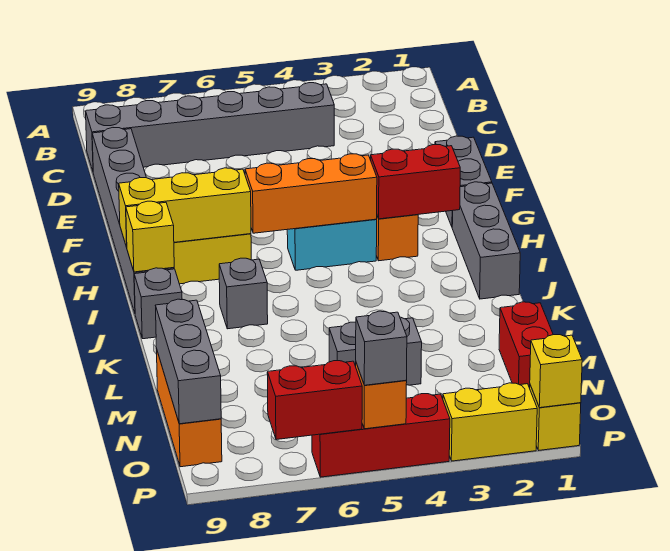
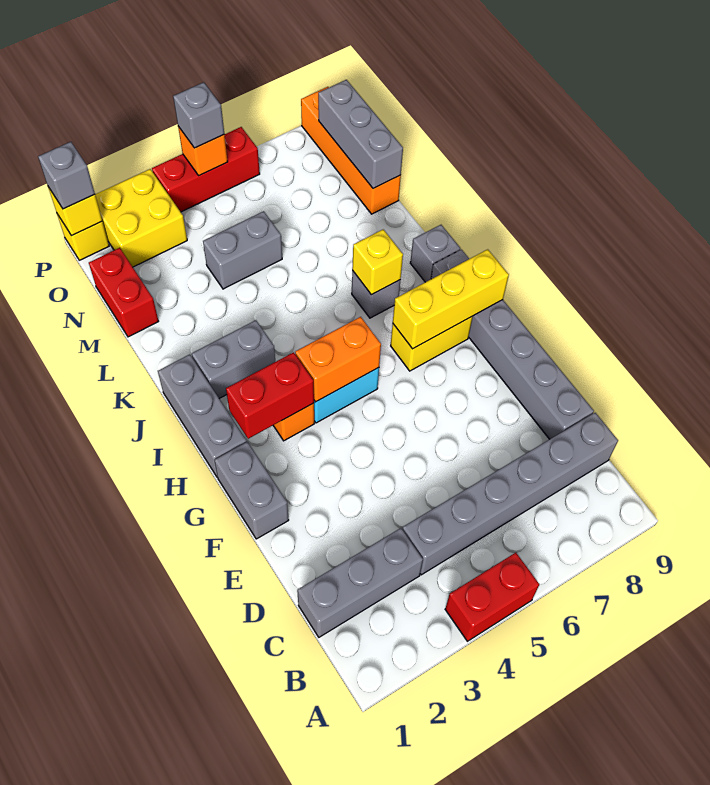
none -> grey 1x3 brick [297,528,423,637]
orange 1x3 brick [245,154,377,233] -> orange 1x2 brick [295,317,381,402]
yellow 1x1 brick [126,201,174,272] -> yellow 1x1 brick moved to [352,229,403,295]
none -> grey 1x2 brick [192,320,275,398]
orange 1x3 brick [157,351,222,467] -> orange 1x4 brick [301,87,401,214]
none -> grey 1x1 brick [38,142,95,209]
yellow 1x2 brick [443,383,537,461] -> yellow 2x2 brick [95,169,187,267]
red 1x2 brick [267,361,362,440] -> red 1x2 brick moved to [445,553,539,641]

